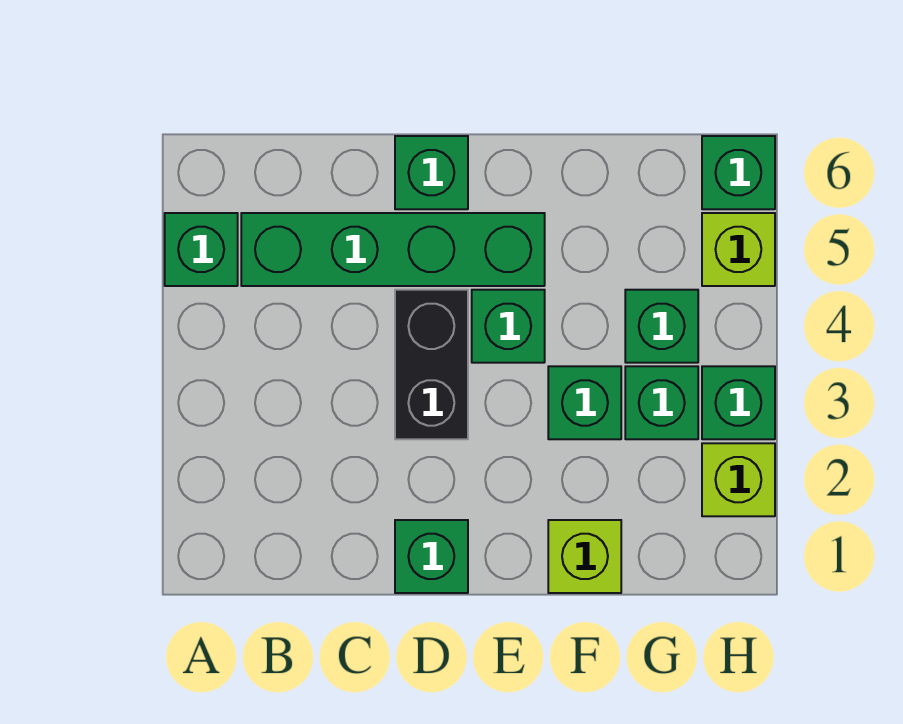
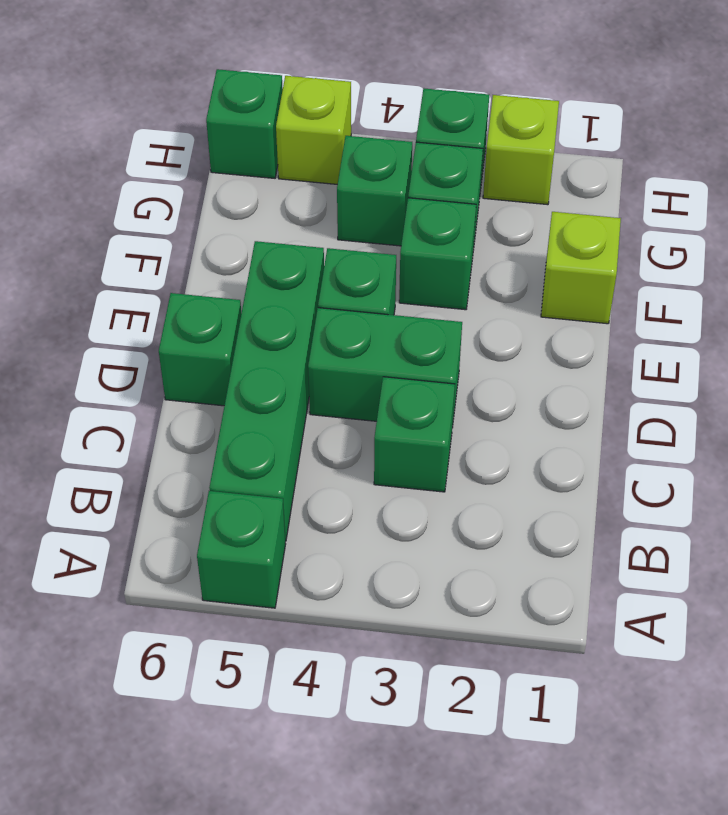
green 1x1 brick [395,520,468,593] -> green 1x1 brick moved to [374,377,455,492]
black 1x2 brick [395,290,468,439] -> green 1x2 brick [308,308,462,428]

